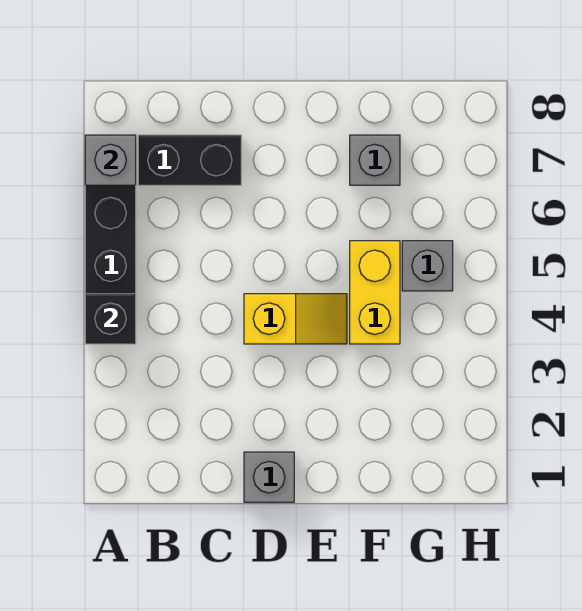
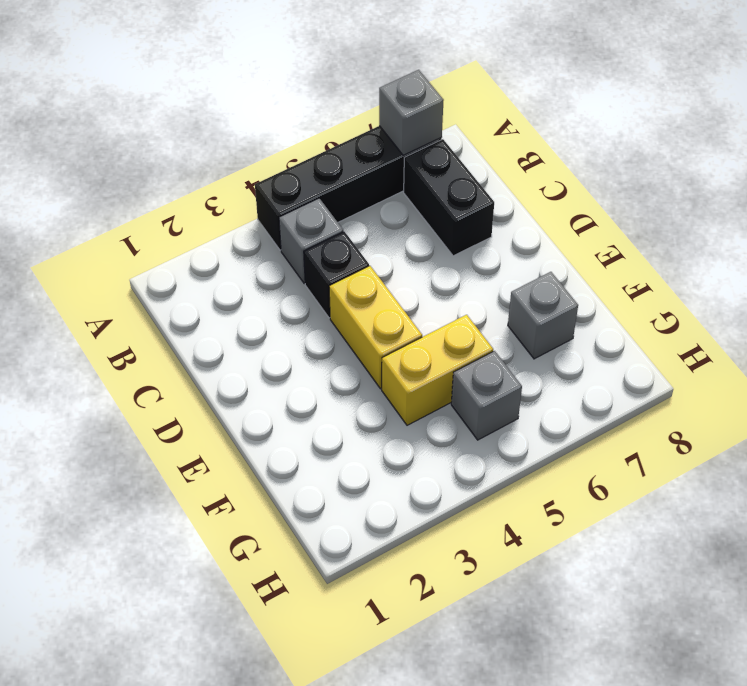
black 1x1 brick [85,294,136,344] -> black 1x1 brick moved to [304,232,369,318]
grey 1x1 brick [244,452,294,502] -> grey 1x1 brick moved to [279,198,343,284]
yellow 1x2 slope [244,294,347,344] -> yellow 1x2 brick [329,266,422,389]

